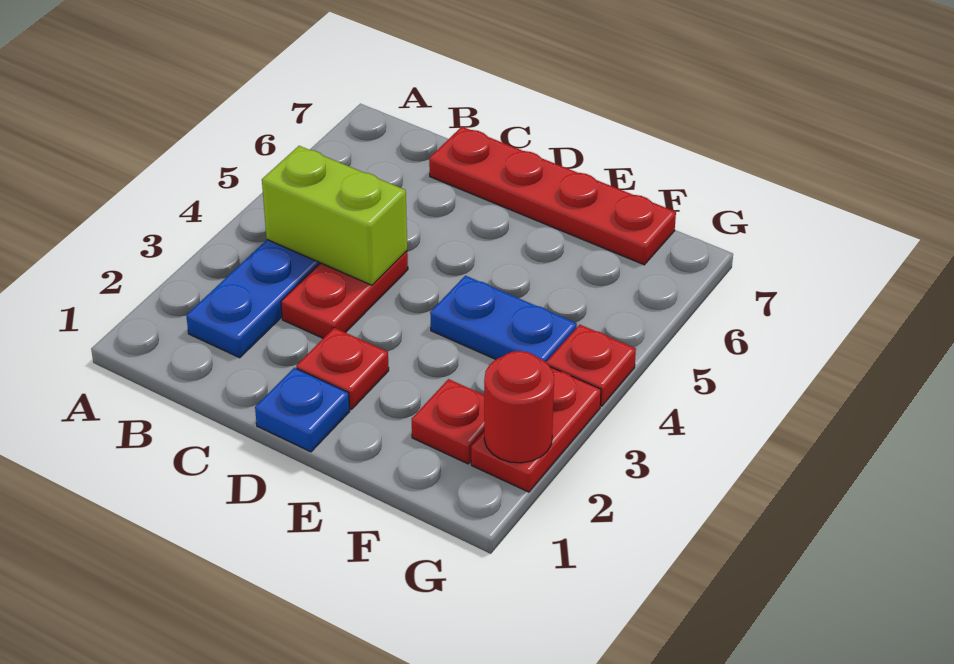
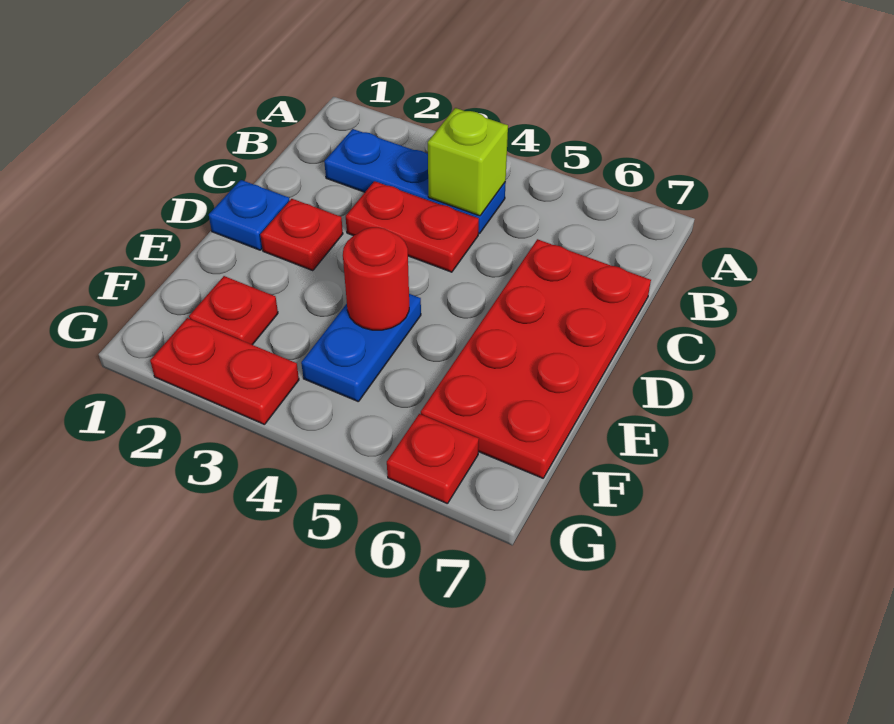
lime 1x2 brick [262,146,407,285] -> lime 1x1 brick [428,108,508,216]
red 1x4 plate [429,127,676,265] -> red 2x4 plate [421,239,651,478]
red 1x1 round brick [484,351,554,463] -> red 1x1 round brick moved to [343,227,409,330]
red 1x1 plate [546,325,636,406] -> red 1x1 plate moved to [387,414,479,504]

